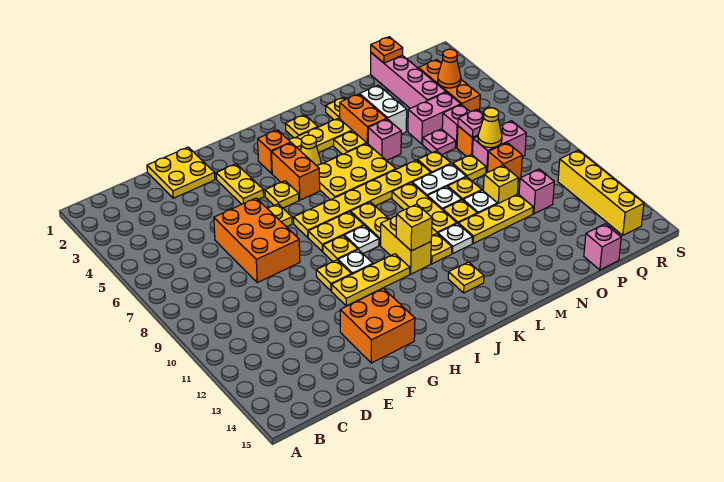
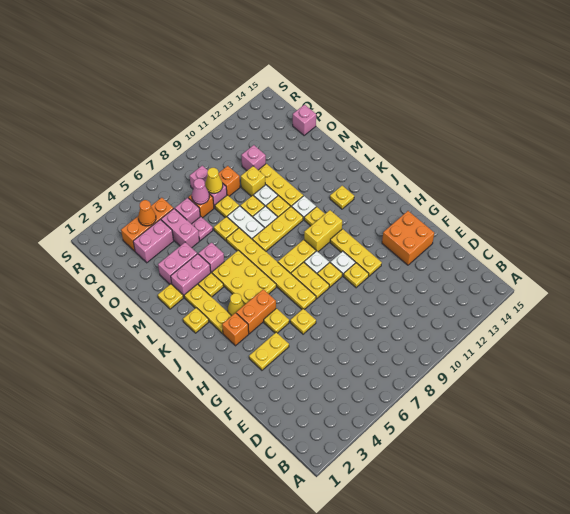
yellow 2x2 plate [147,147,215,198] -> none
orange 2x3 brick [214,198,300,282] -> none
yellow 1x1 brick [396,204,432,251] -> none
orange 1x2 brick [340,94,387,144] -> pink 1x2 brick [171,254,211,298]
white 1x2 brick [360,85,407,134] -> pink 1x2 brick [158,242,197,284]
pink 1x4 brick [371,53,446,108] -> pink 1x2 brick [133,219,174,263]
orange 1x1 plate [371,37,403,63] -> none
pink 1x1 plate [458,109,484,138] -> pink 1x1 cone [192,178,209,204]
yellow 1x4 brick [558,150,644,235] -> none

